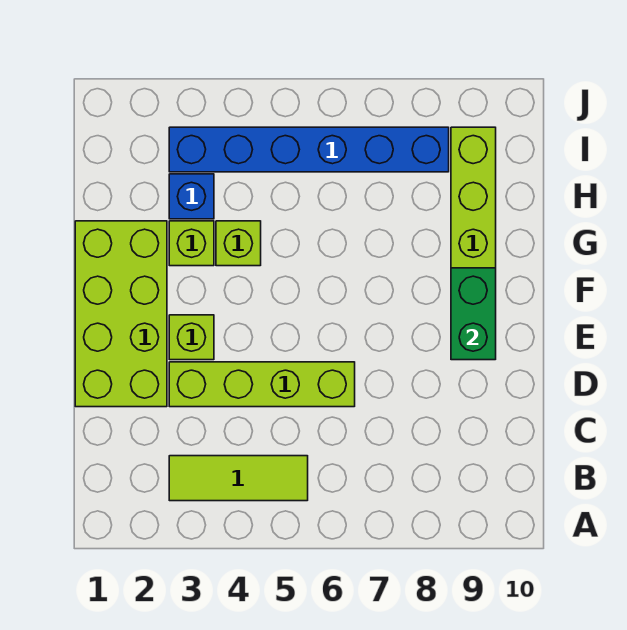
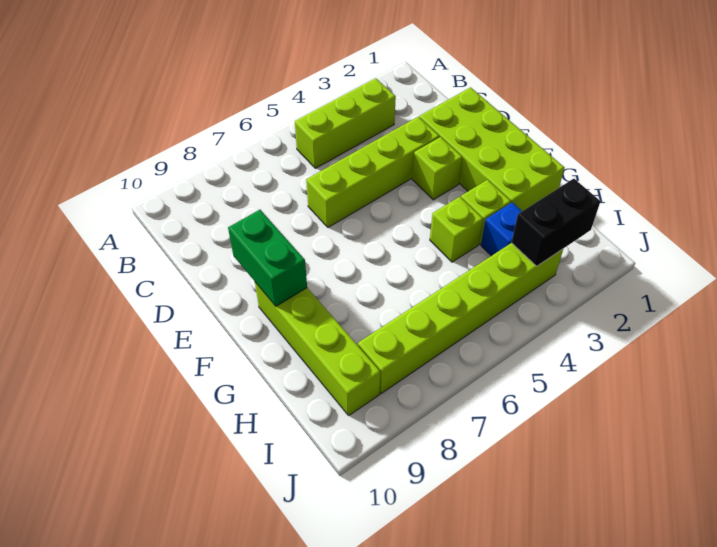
lime 1x3 tile [169,456,308,501] -> lime 1x3 brick [295,78,396,168]
none -> black 1x2 brick [511,179,600,266]
blue 1x6 brick [169,127,449,172] -> lime 1x6 brick [358,243,563,394]

